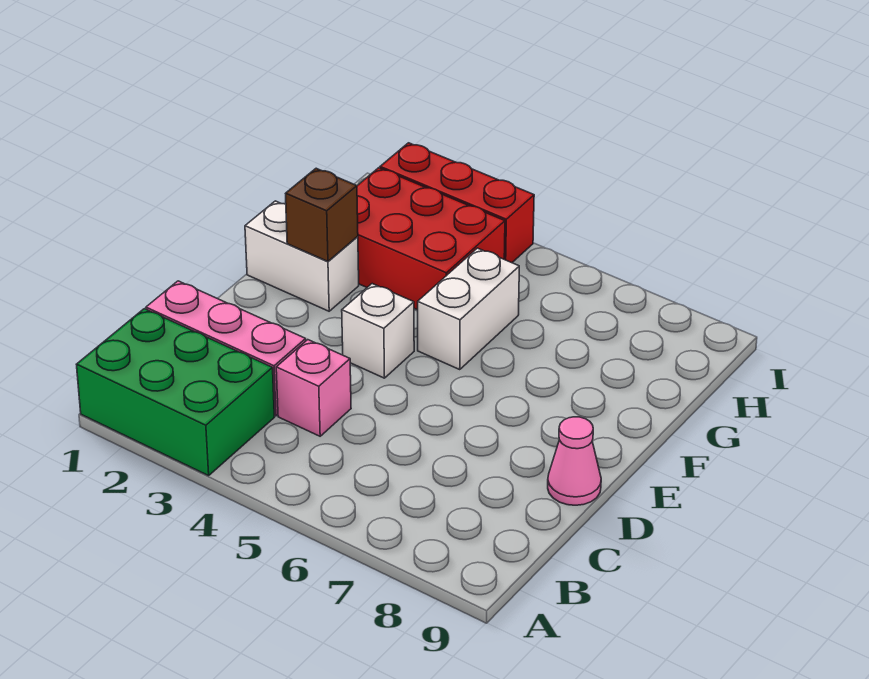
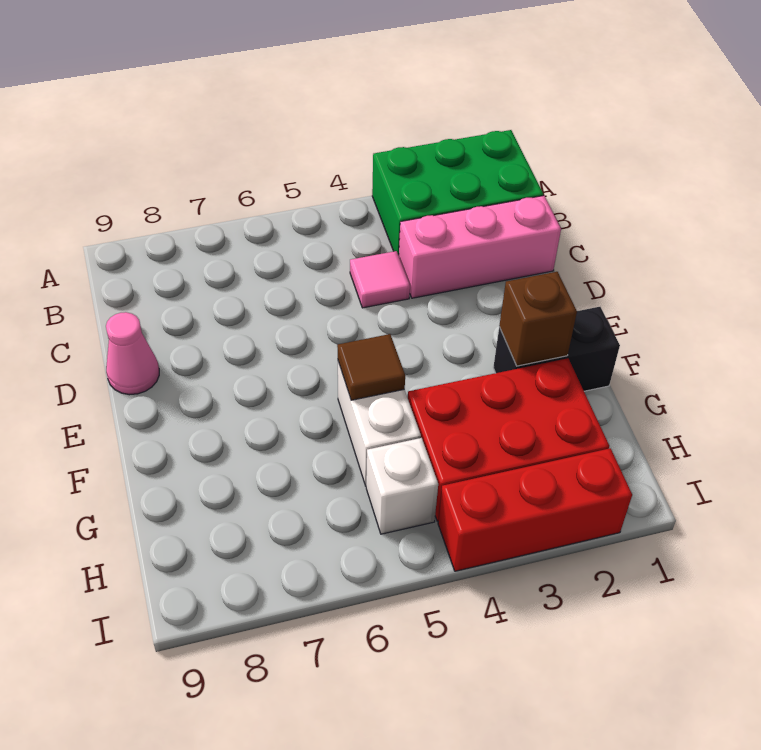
pink 1x1 brick [276,340,351,436] -> pink 1x1 tile [350,251,410,308]
white 1x1 brick [342,284,414,378] -> white 1x1 brick moved to [366,438,438,534]
white 1x2 brick [245,201,359,311] -> black 1x2 brick [493,307,620,391]
none -> brown 1x1 tile [337,334,405,400]

